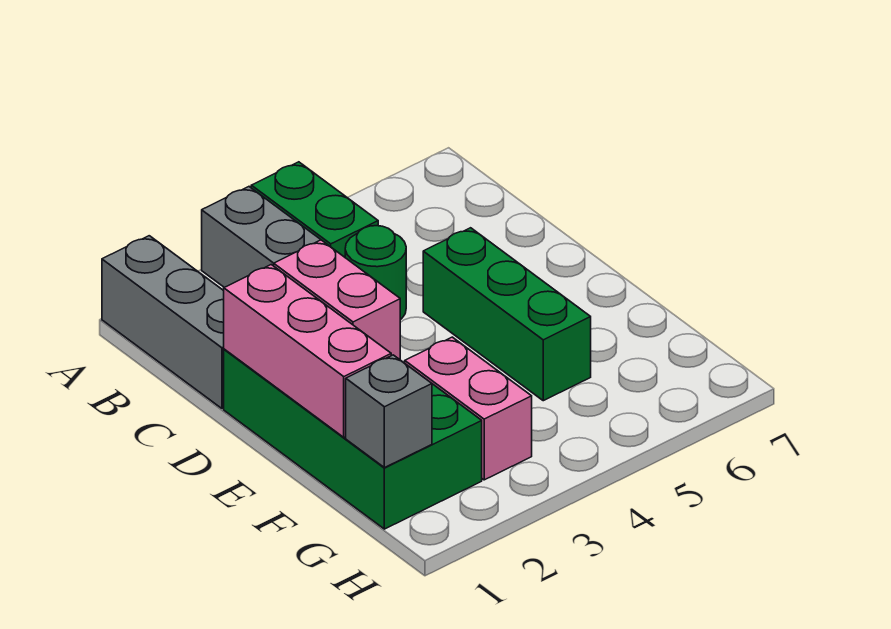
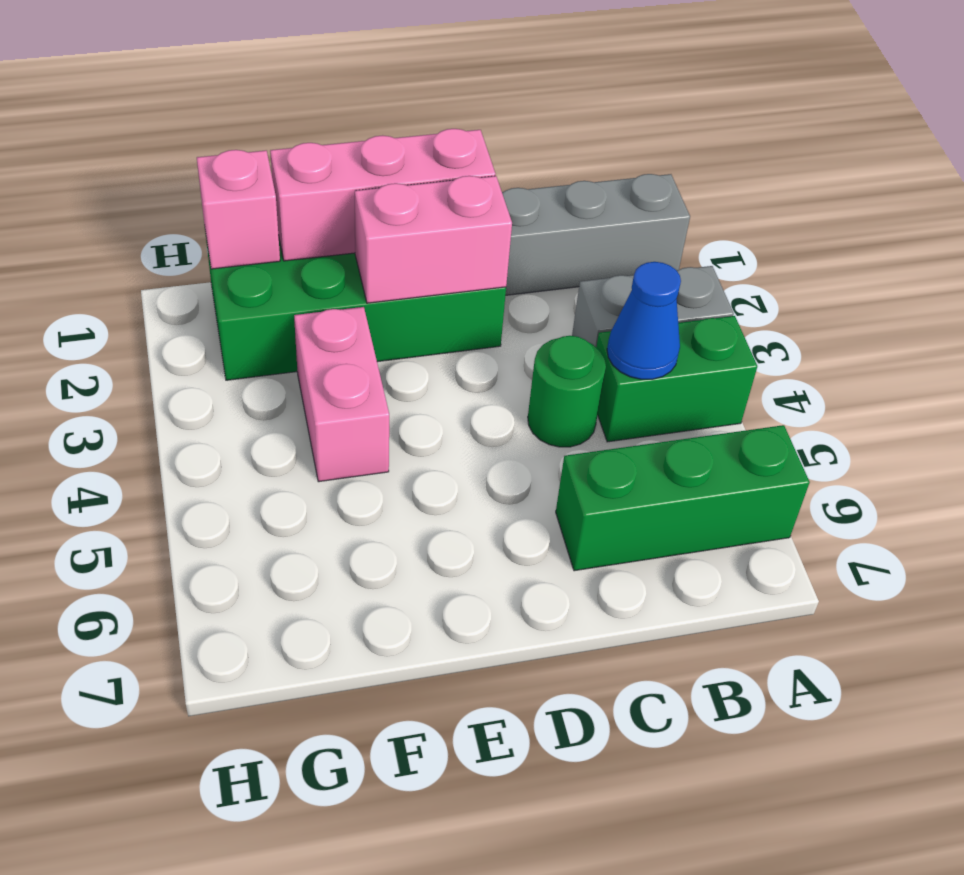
none -> blue 1x1 cone [607,262,681,379]
green 1x3 brick [423,228,591,401] -> green 1x3 brick moved to [556,425,810,571]
pink 1x2 brick [405,337,532,480] -> pink 1x2 brick turned to [294,307,389,482]
grey 1x1 brick [346,355,432,468] -> pink 1x1 brick [197,150,280,269]

